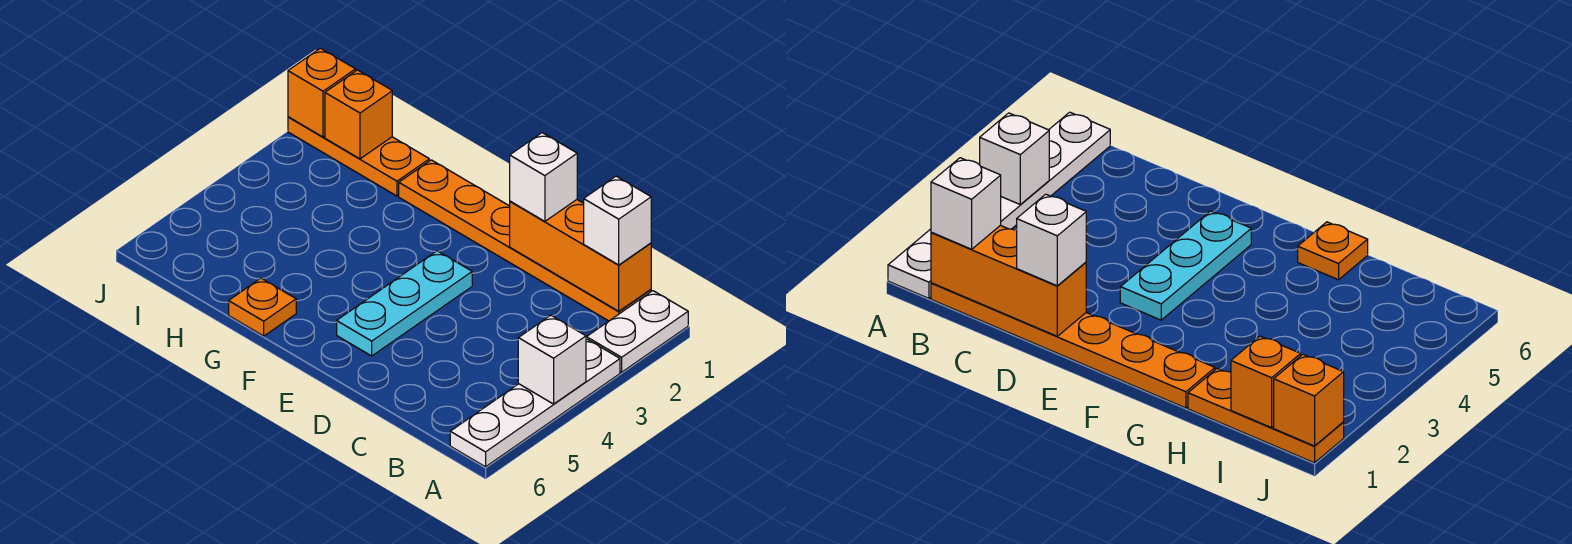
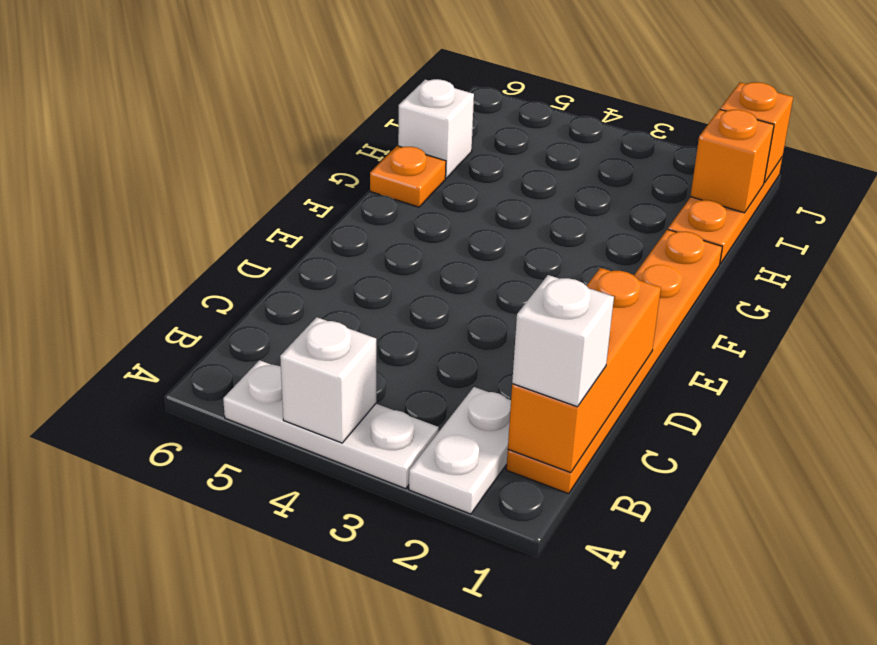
white 1x2 plate [586,291,688,372] -> white 1x2 plate turned to [409,387,511,514]
white 1x4 plate [450,339,620,467] -> white 1x3 plate [223,360,439,489]
white 1x1 brick [510,133,577,221] -> white 1x1 brick moved to [398,79,474,178]
cyan 1x3 plate [337,251,472,356] -> none

